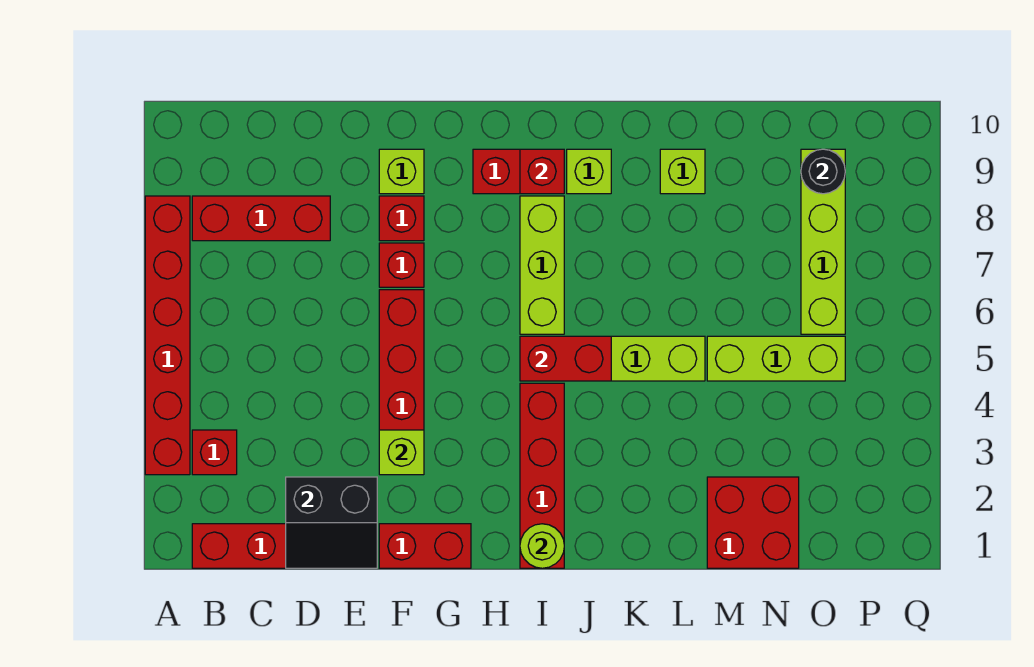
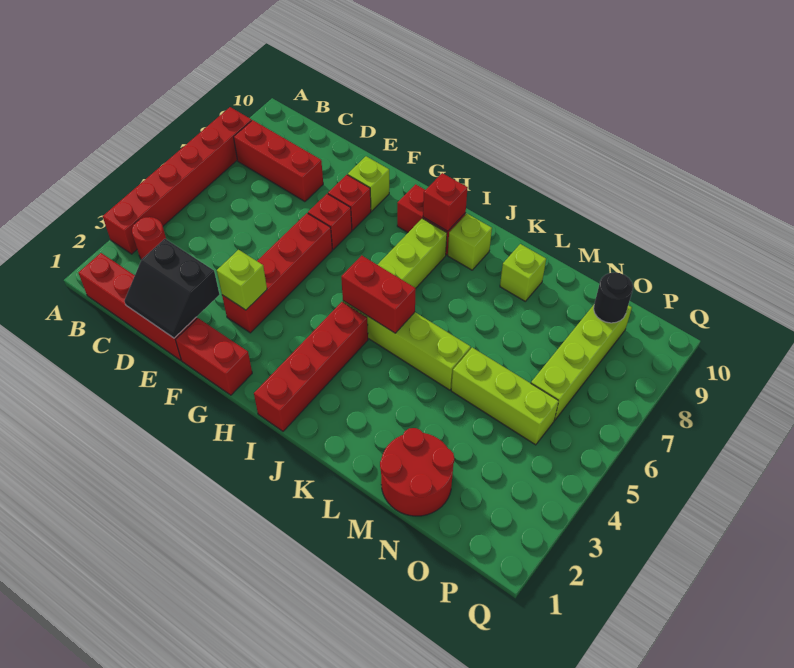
red 1x1 brick [192,430,237,475] -> red 1x1 round brick [132,217,166,260]
lime 1x1 round brick [520,524,564,568] -> none
red 2x2 brick [707,477,799,568] -> red 2x2 round brick [380,428,454,516]

